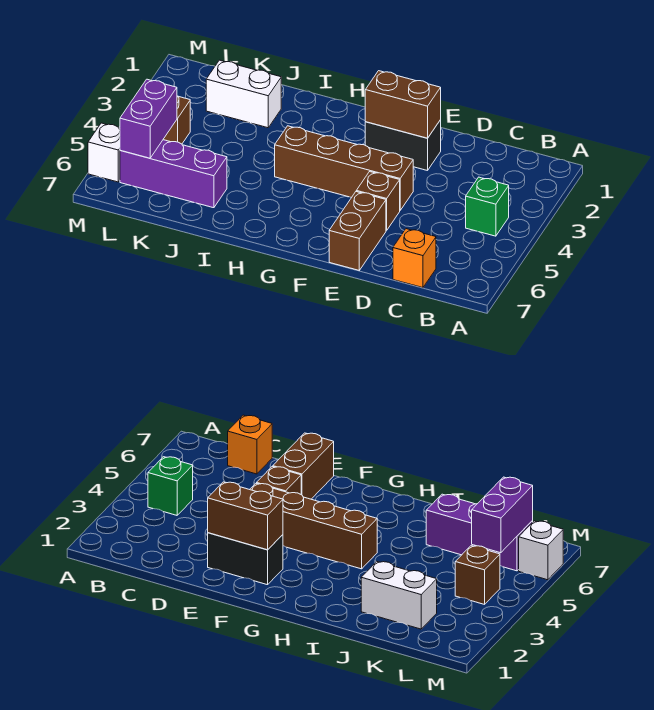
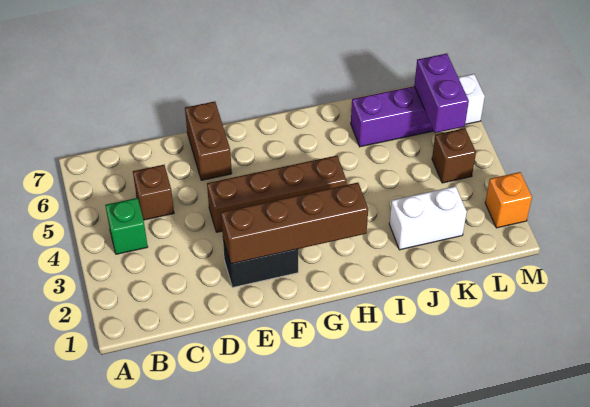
orange 1x1 brick [393,229,436,288] -> orange 1x1 brick moved to [485,172,532,228]
brown 1x2 brick [365,71,441,138] -> brown 1x4 brick [221,183,368,264]
brown 1x1 brick [356,172,400,230] -> brown 1x1 brick moved to [133,165,174,220]

